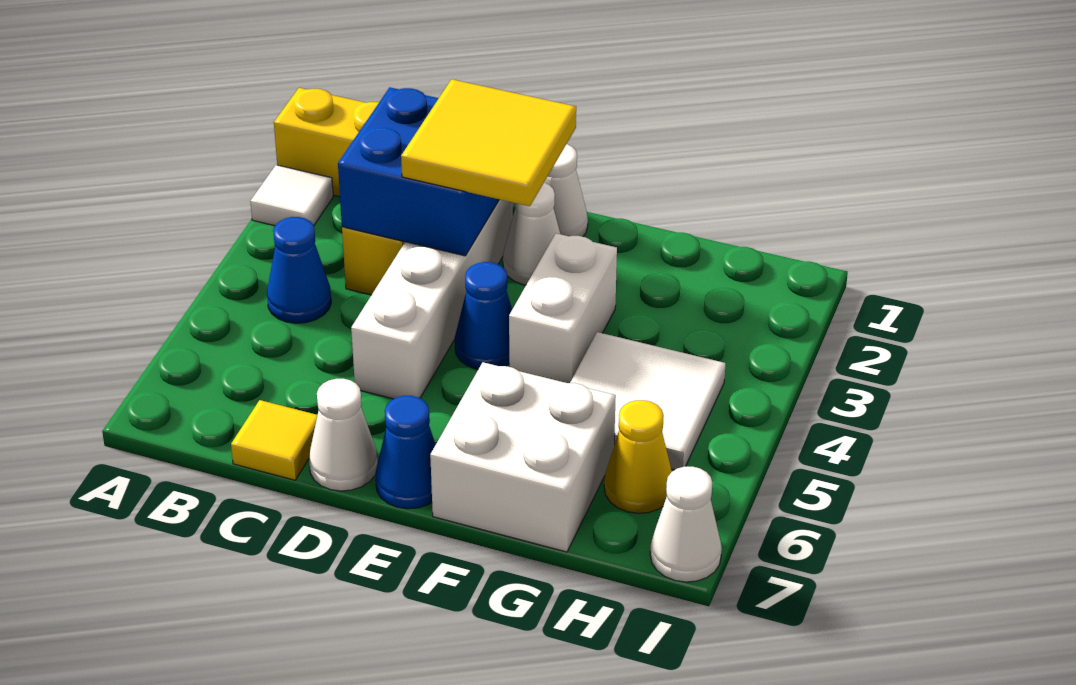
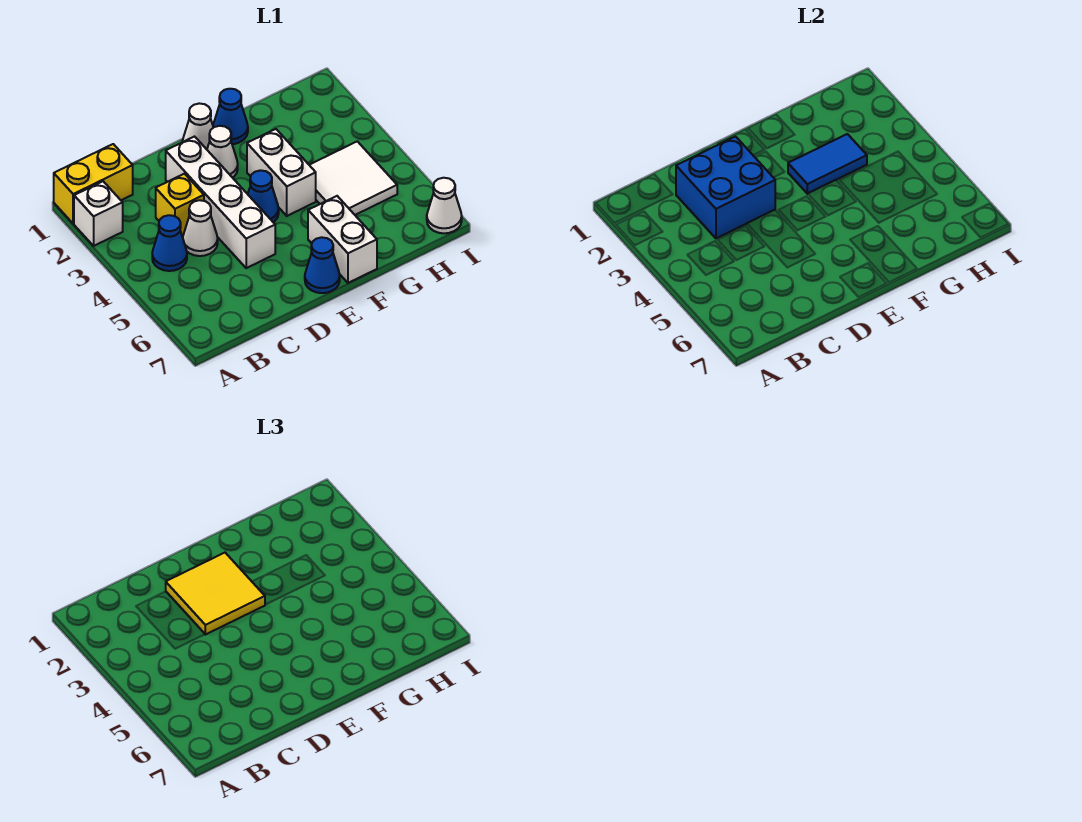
white 1x1 tile [250,165,333,226] -> white 1x1 brick [74,181,123,246]
yellow 1x1 tile [231,400,317,480] -> none
white 1x1 cone [309,379,378,491] -> white 1x1 cone moved to [183,200,218,256]
none -> blue 1x1 cone [213,89,248,144]
none -> blue 1x2 tile [788,134,867,194]
white 2x2 brick [430,362,616,552] -> white 1x2 brick [308,196,377,283]
yellow 1x1 cone [604,400,672,513] -> none

